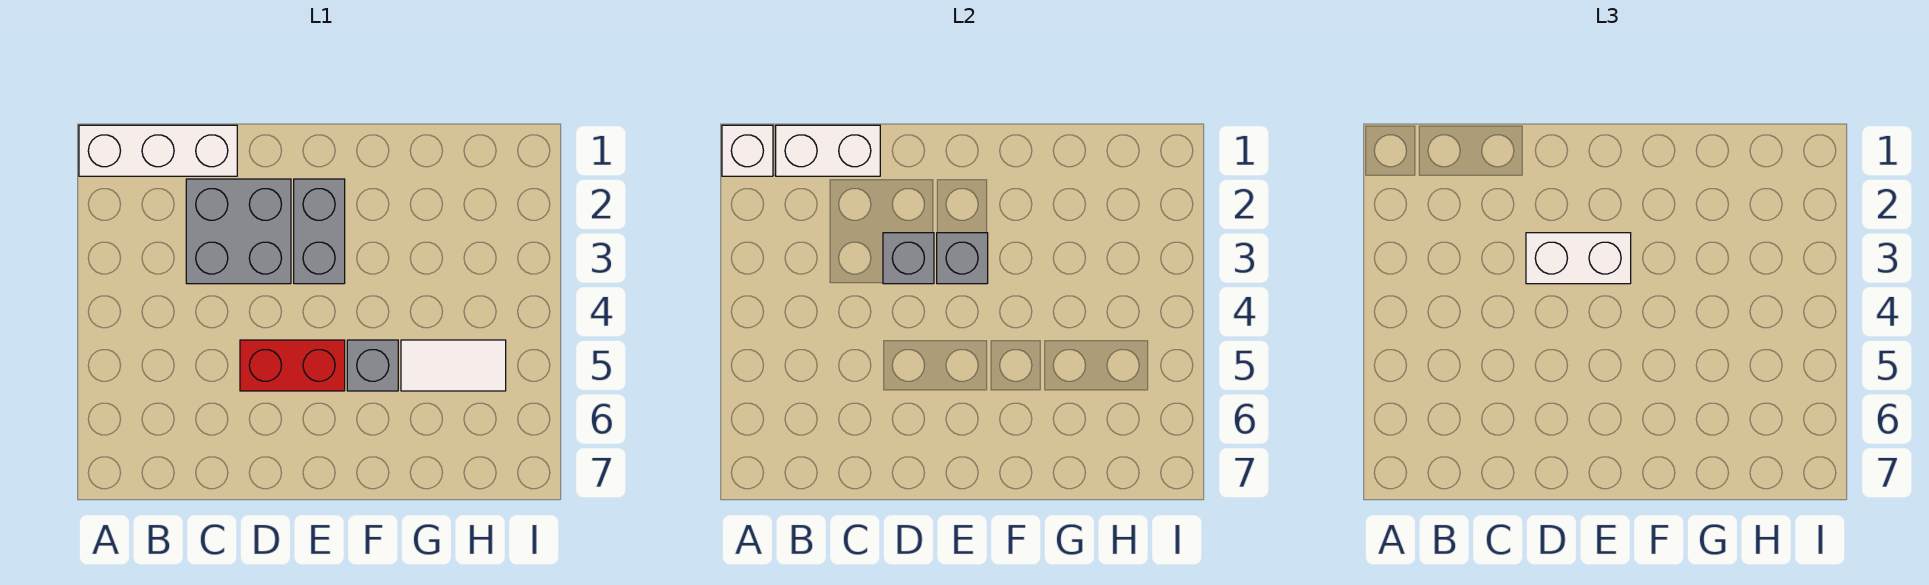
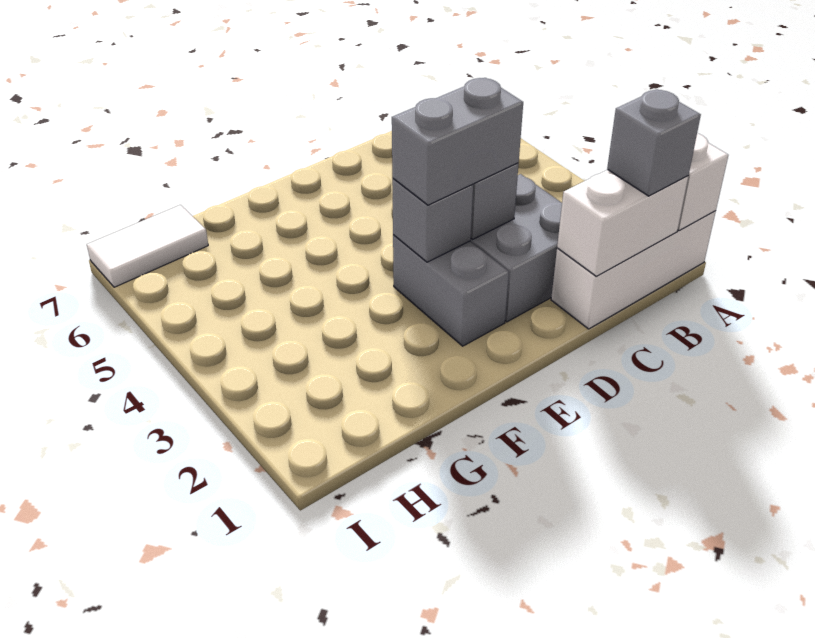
white 1x2 brick [1526,233,1631,284] -> grey 1x2 brick [392,78,523,205]
red 1x2 brick [240,340,345,391] -> none
grey 1x1 brick [347,340,398,391] -> grey 1x1 brick moved to [607,89,701,196]
white 1x2 tile [401,340,506,391] -> white 1x2 tile moved to [87,205,208,287]

